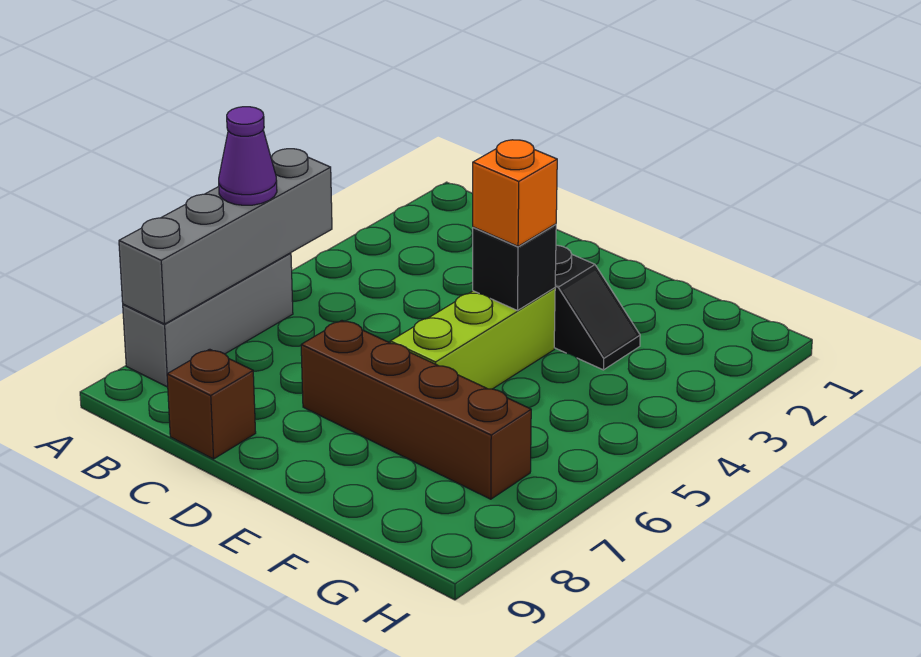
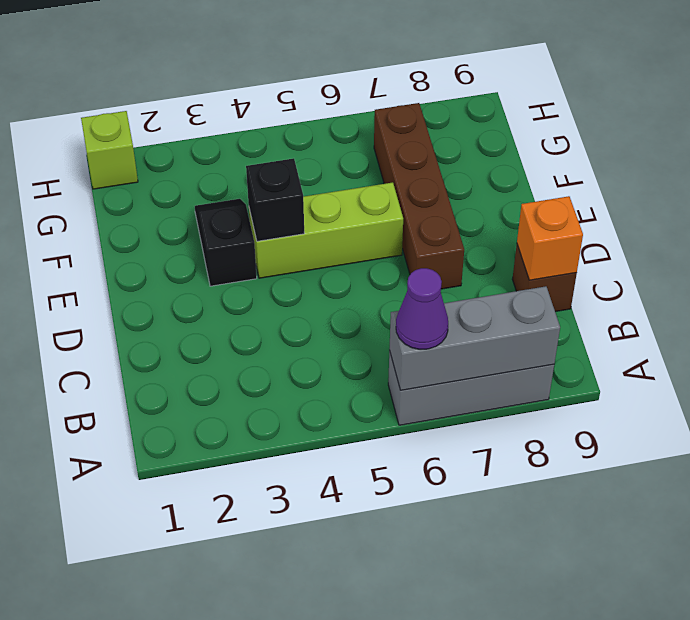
grey 1x4 brick [119,149,332,324] -> grey 1x3 brick [389,286,560,390]
orange 1x1 brick [473,140,557,246] -> orange 1x1 brick moved to [517,196,583,280]
none -> lime 1x1 brick [81,111,138,189]

